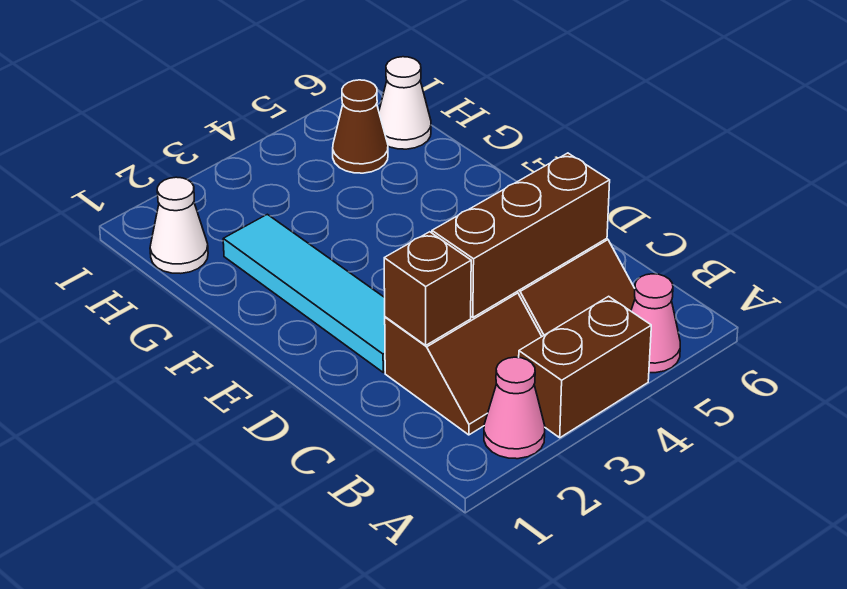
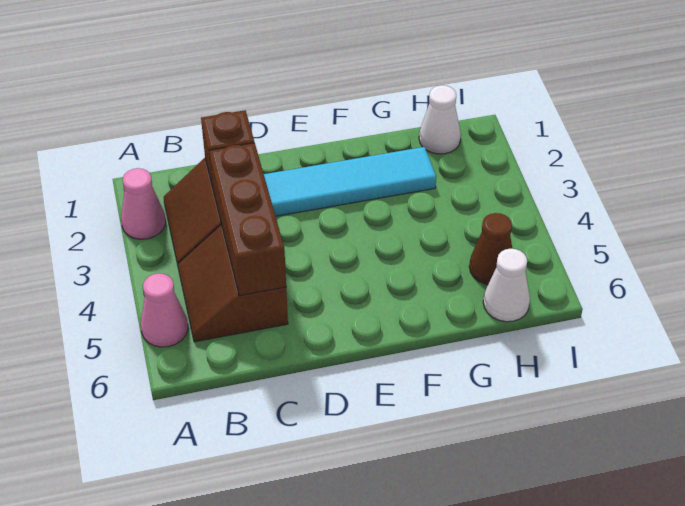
brown 1x2 brick [519,296,651,438] -> none

